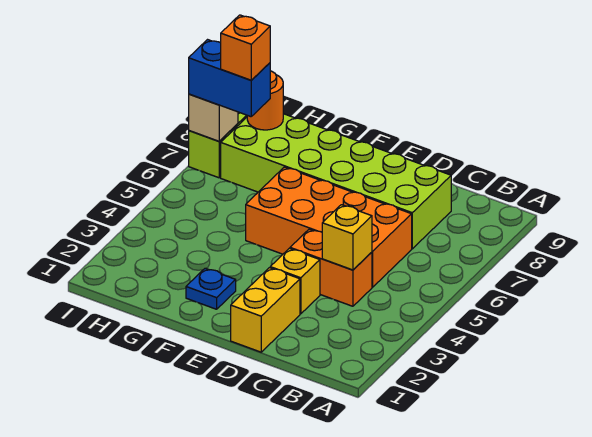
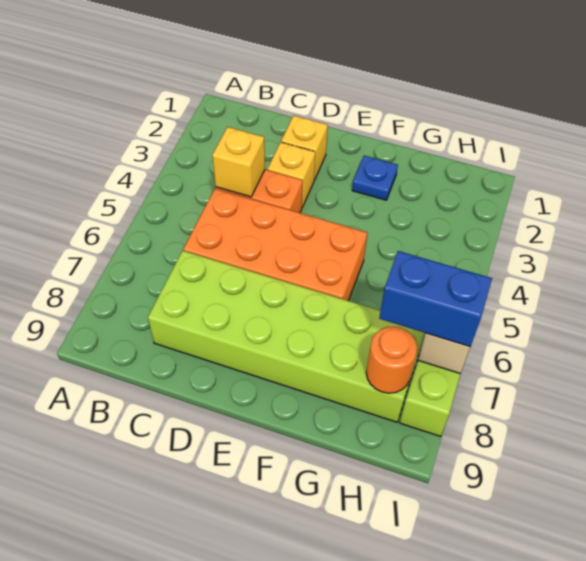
yellow 1x2 brick [231,268,300,352] -> yellow 1x1 brick [281,116,328,180]
orange 1x1 brick [221,15,270,80] -> none

